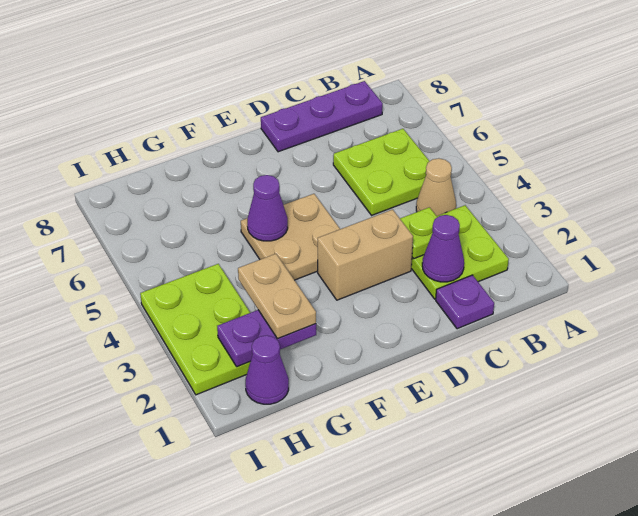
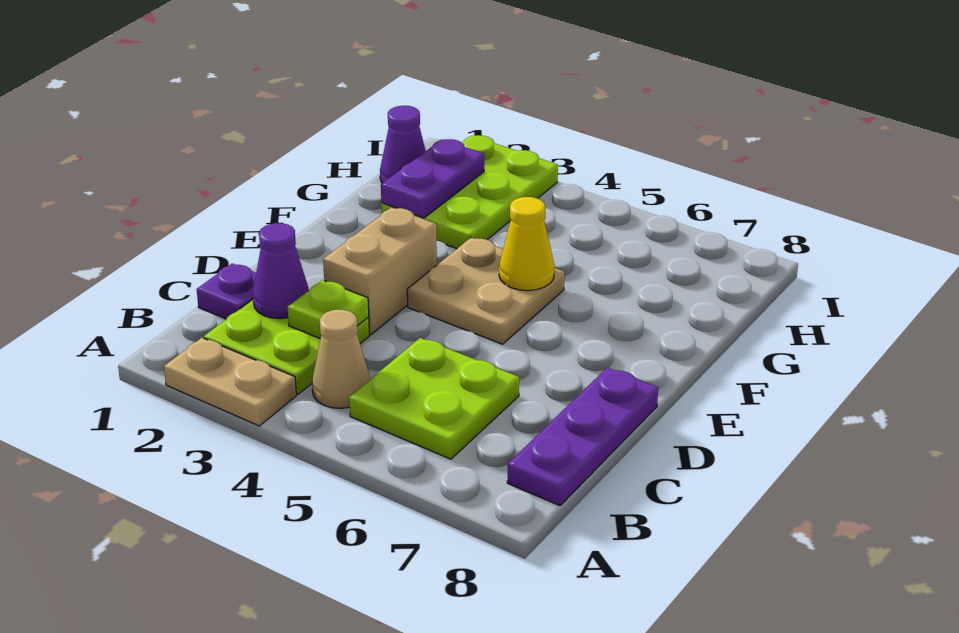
purple 1x1 cone [247,175,288,241] -> yellow 1x1 cone [499,197,554,291]
tan 1x2 plate [238,254,316,339] -> tan 1x2 plate moved to [164,338,296,426]
lime 2x3 plate [140,264,250,395] -> lime 2x3 plate turned to [381,135,558,249]

